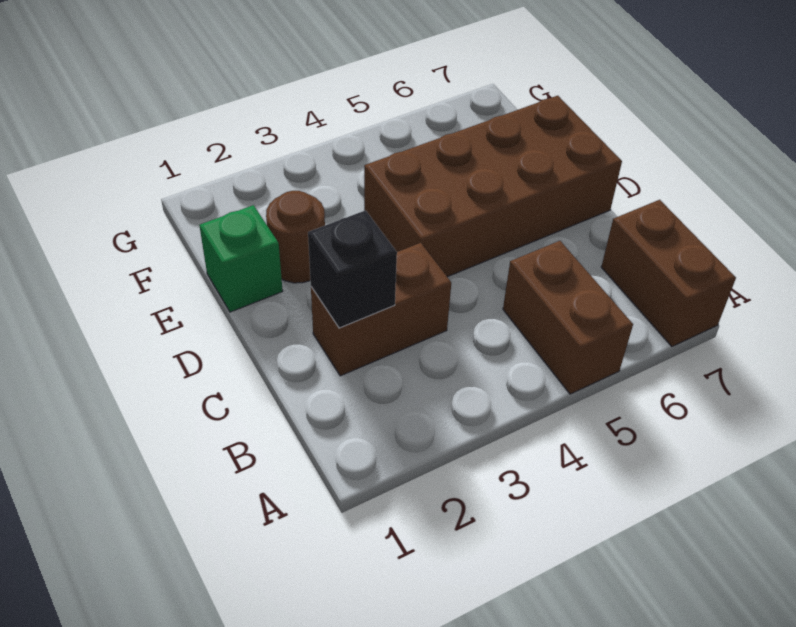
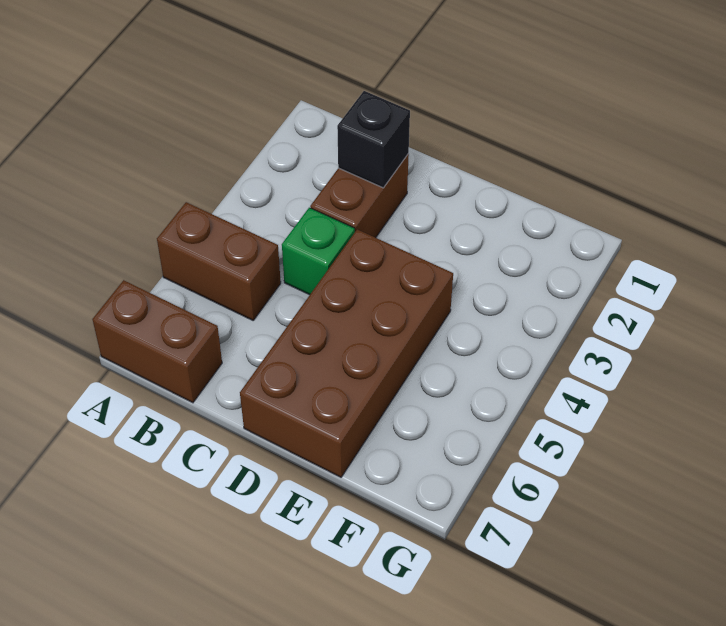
green 1x1 brick [199,205,283,312] -> green 1x1 brick moved to [282,208,355,295]
brown 1x1 round brick [266,191,325,283] -> none

